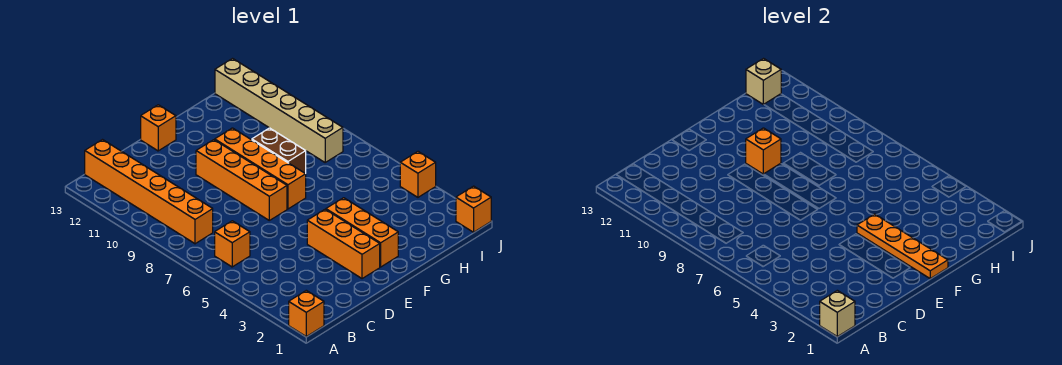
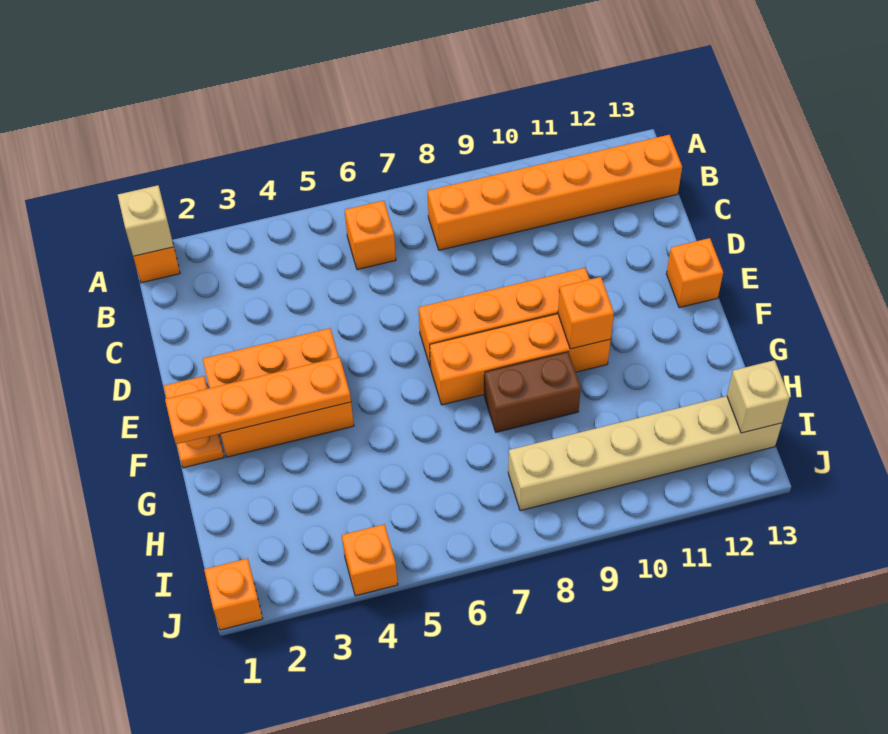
none -> orange 1x2 plate [164,376,224,468]

